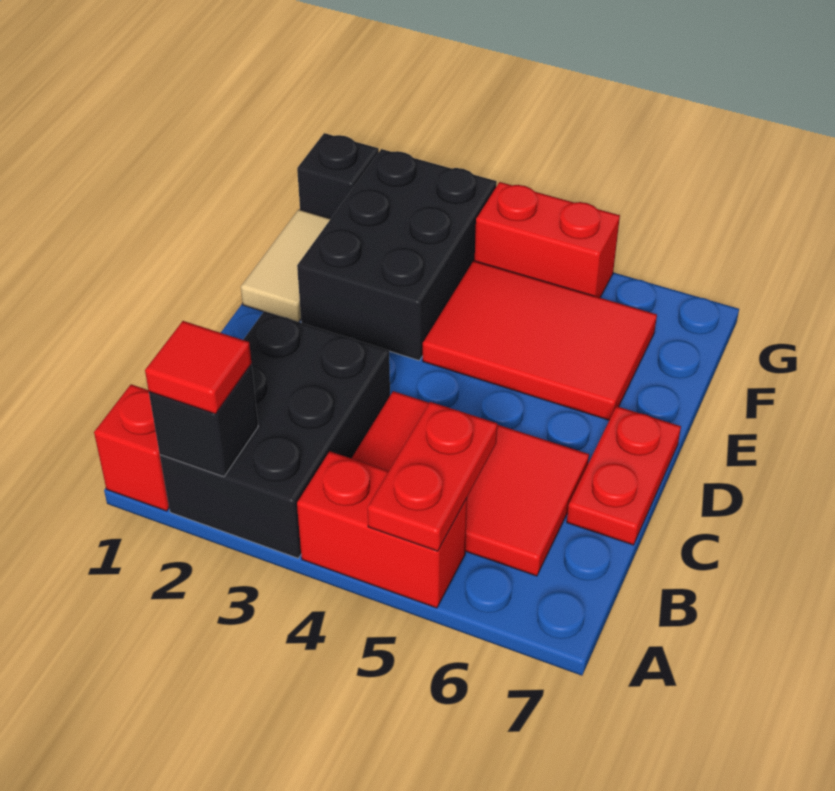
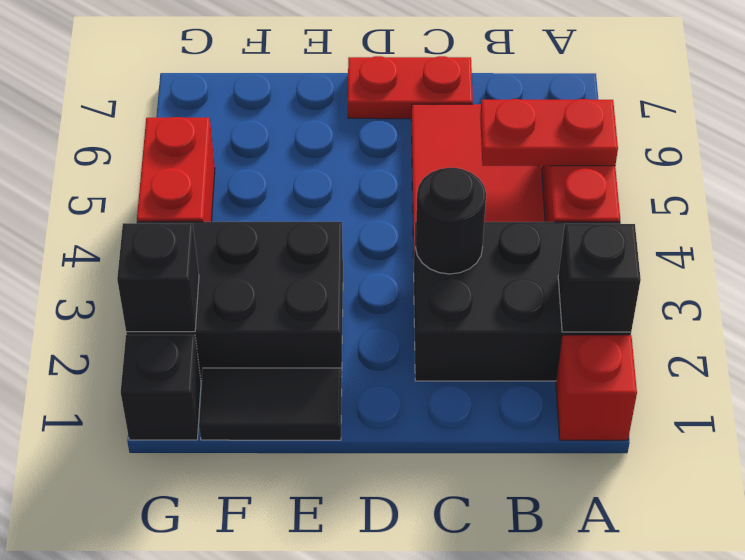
red 1x1 tile [145,321,252,414] -> none
none -> black 1x1 round brick [415,168,486,274]
tan 1x2 tile [241,209,330,322] -> black 1x2 tile [199,368,342,440]
red 2x3 tile [423,261,657,420] -> none
none -> black 1x1 brick [117,223,199,332]

